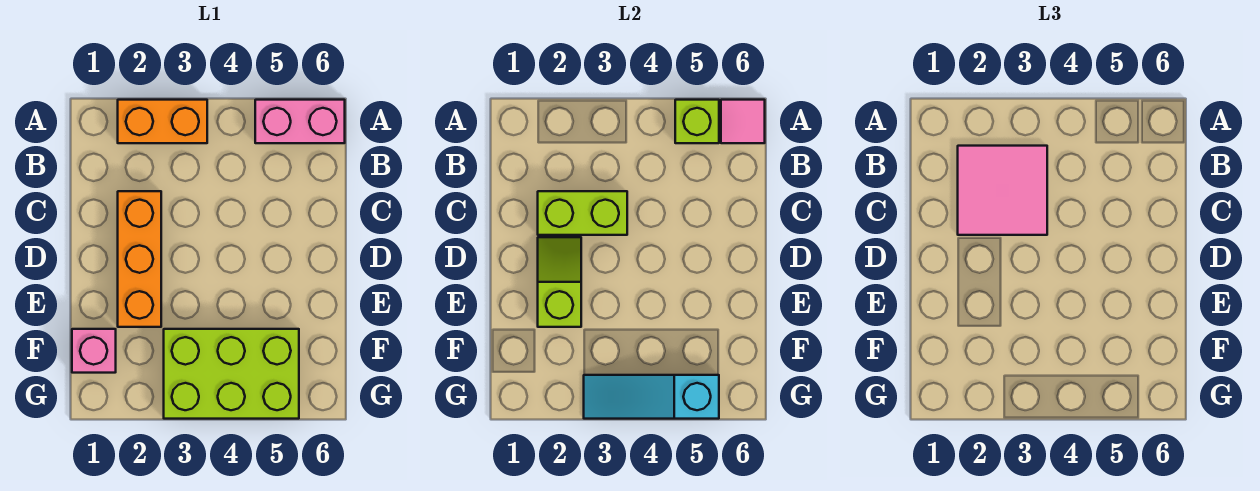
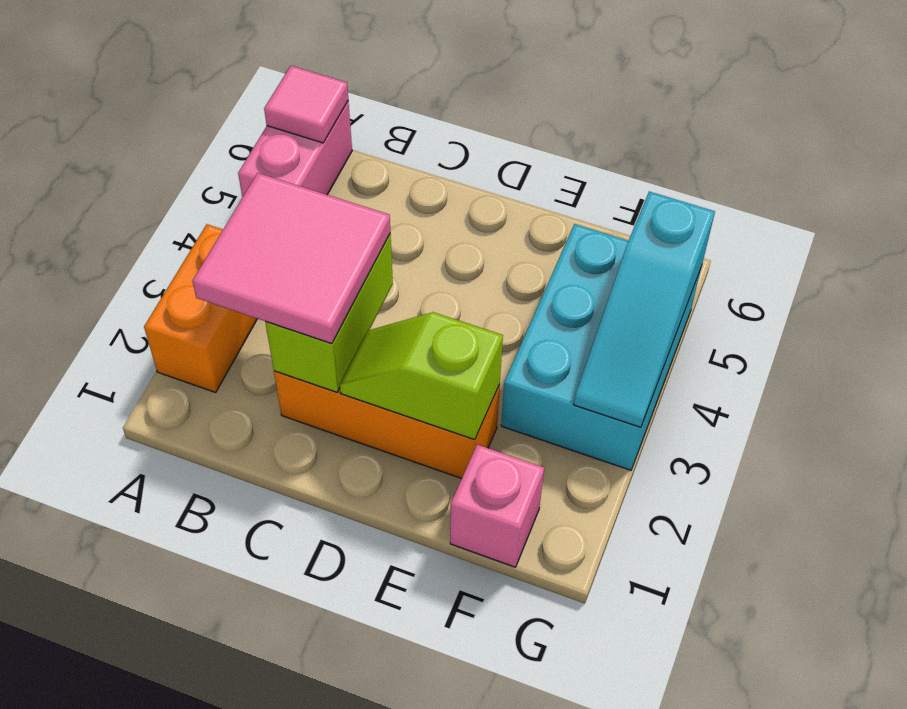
lime 1x1 brick [675,100,719,143] -> none
lime 2x3 brick [164,329,299,419] -> cyan 2x3 brick [501,224,702,470]

